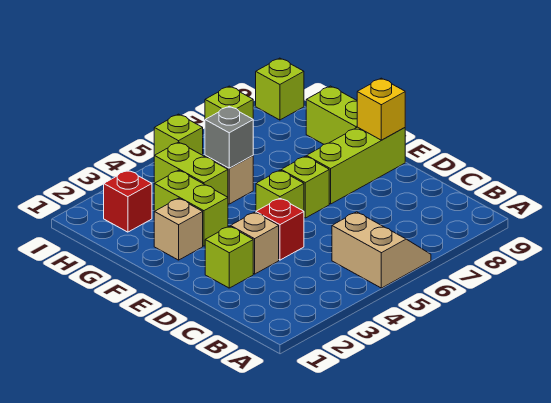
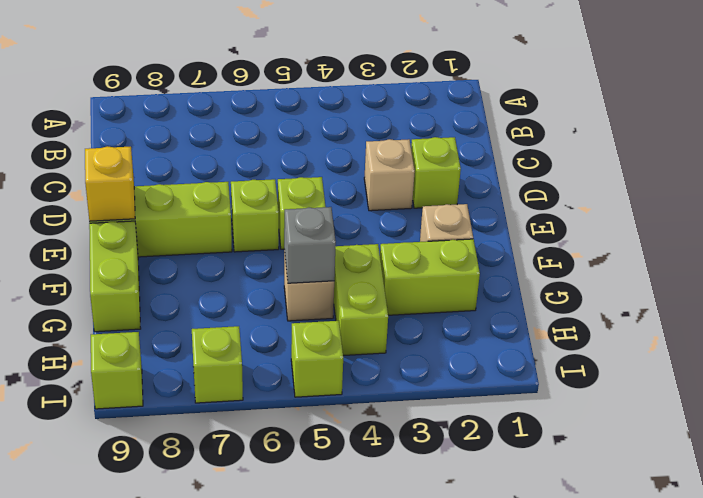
tan 2x2 slope [332,212,431,288] -> none
red 1x1 brick [256,198,304,260] -> none
lime 1x2 brick [154,170,228,246] -> lime 1x2 brick turned to [380,239,480,315]
red 1x1 brick [104,170,152,232] -> none

